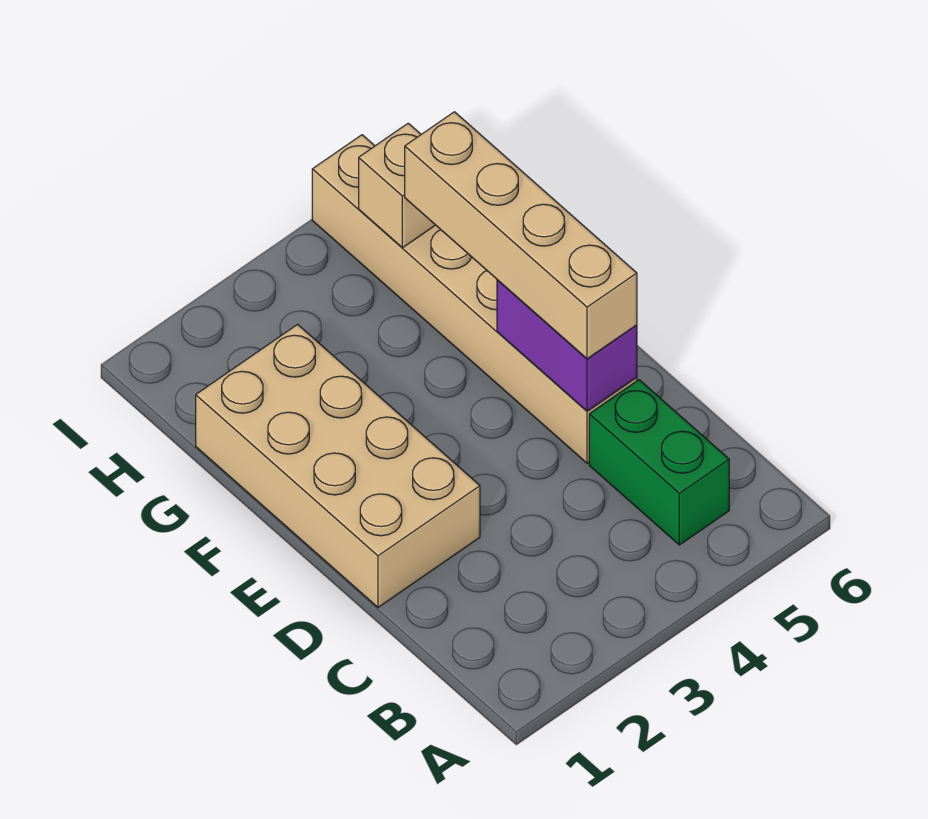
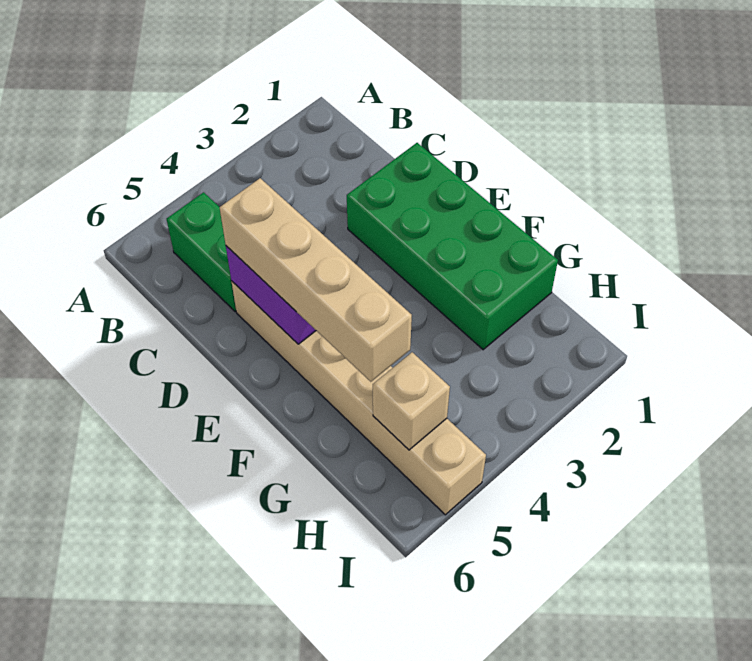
tan 2x4 brick [196,324,480,607] -> green 2x4 brick [347,143,558,350]

